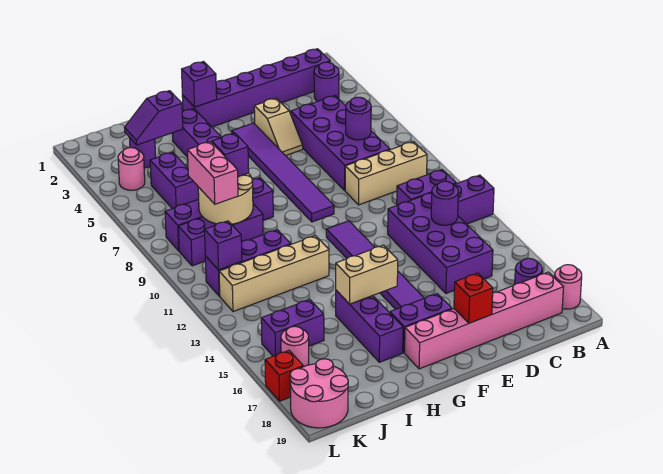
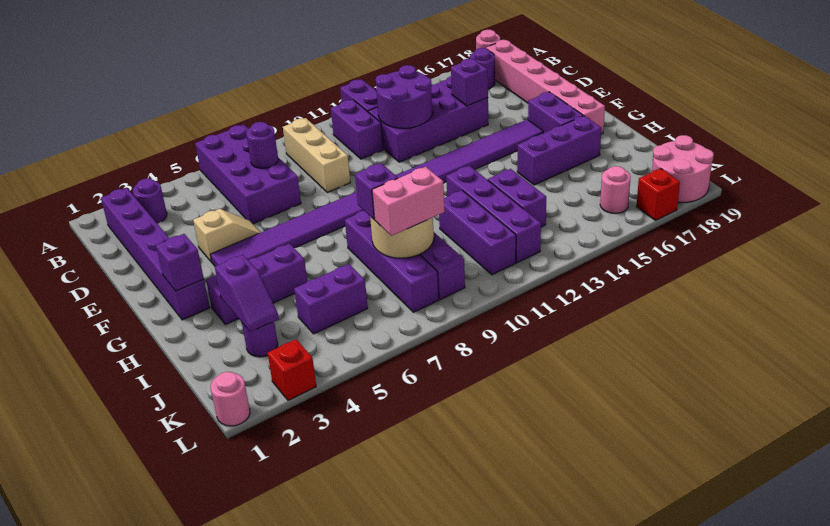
purple 2x4 brick [291,96,390,190] -> purple 2x4 brick turned to [195,125,301,224]
purple 1x1 round brick [431,181,458,225] -> purple 2x2 round brick [375,65,432,128]
red 1x1 brick [454,273,493,323] -> red 1x1 brick moved to [267,339,316,400]
tan 1x2 brick [336,245,398,304] -> none
tan 1x4 brick [219,236,329,312] -> purple 1x4 brick [446,166,541,263]
purple 1x2 brick [261,300,324,356] -> purple 1x2 brick moved to [488,169,546,227]
pink 1x1 round brick [118,148,145,190] -> pink 1x1 round brick moved to [211,372,250,426]
purple 1x1 brick [205,221,242,270] -> purple 1x1 brick moved to [451,59,488,106]

